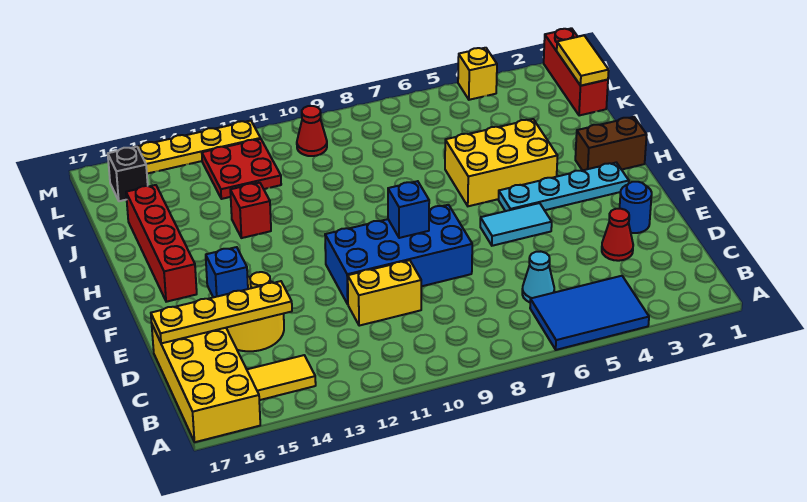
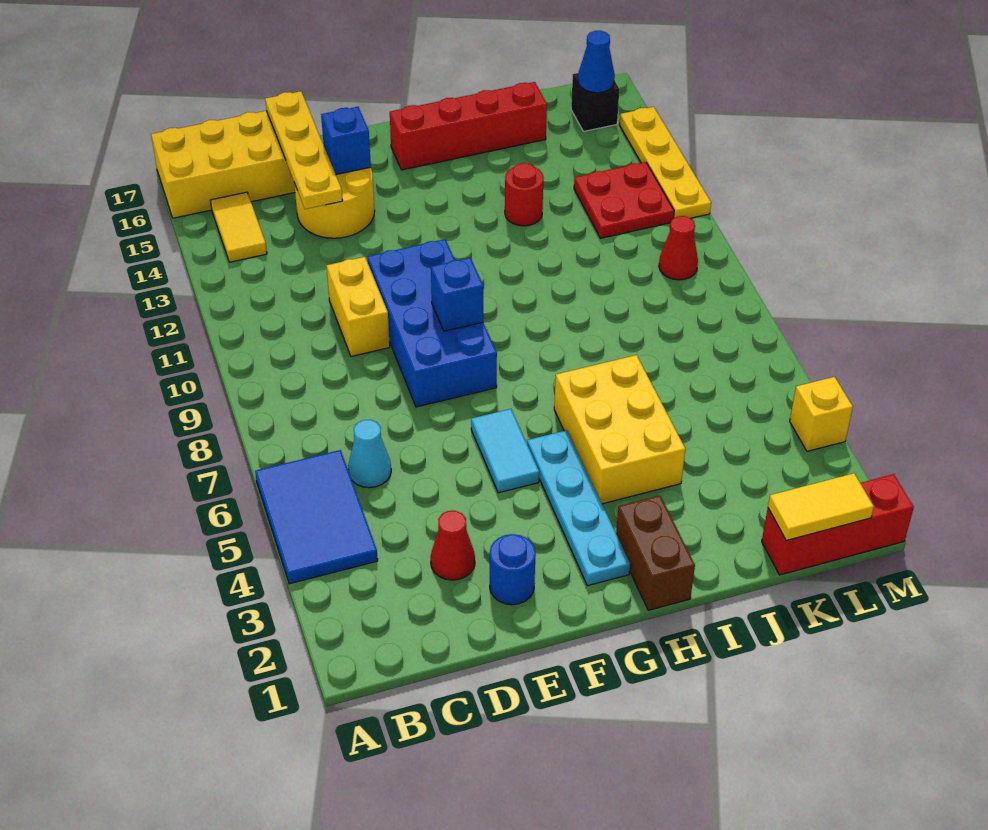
red 1x1 brick [230,183,271,238] -> red 1x1 round brick [505,163,544,226]
none -> blue 1x1 cone [578,31,615,93]

